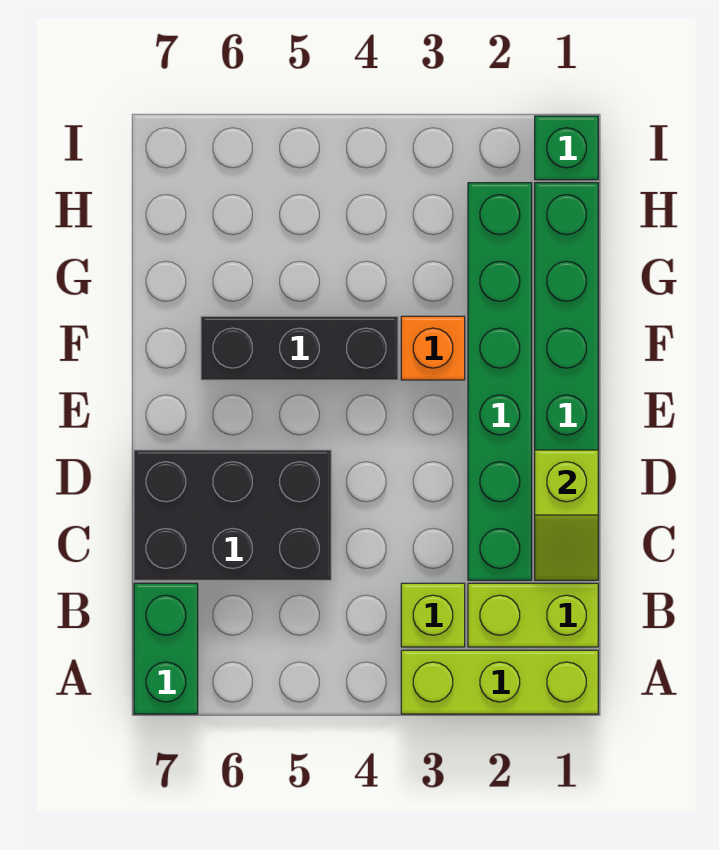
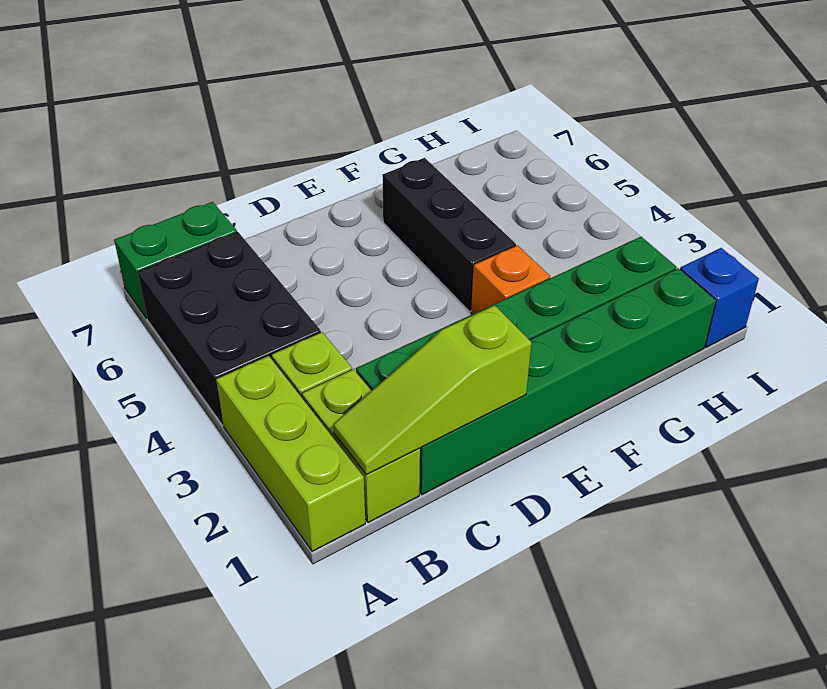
lime 1x2 slope [535,450,598,580] -> lime 1x3 slope [333,305,531,475]
black 2x3 brick [134,450,331,580] -> black 2x3 brick moved to [138,232,321,425]
green 1x1 brick [535,116,598,180] -> blue 1x1 brick [680,248,759,347]

